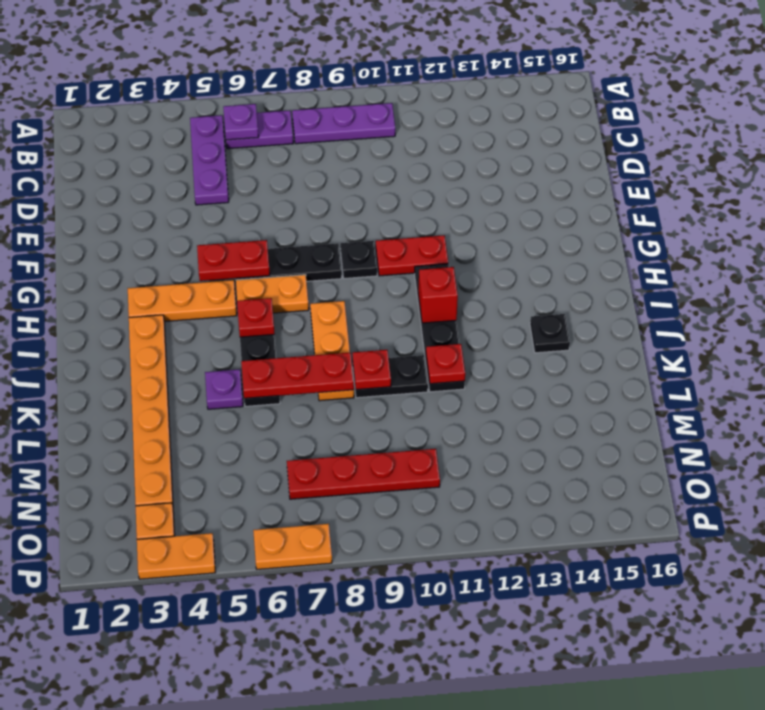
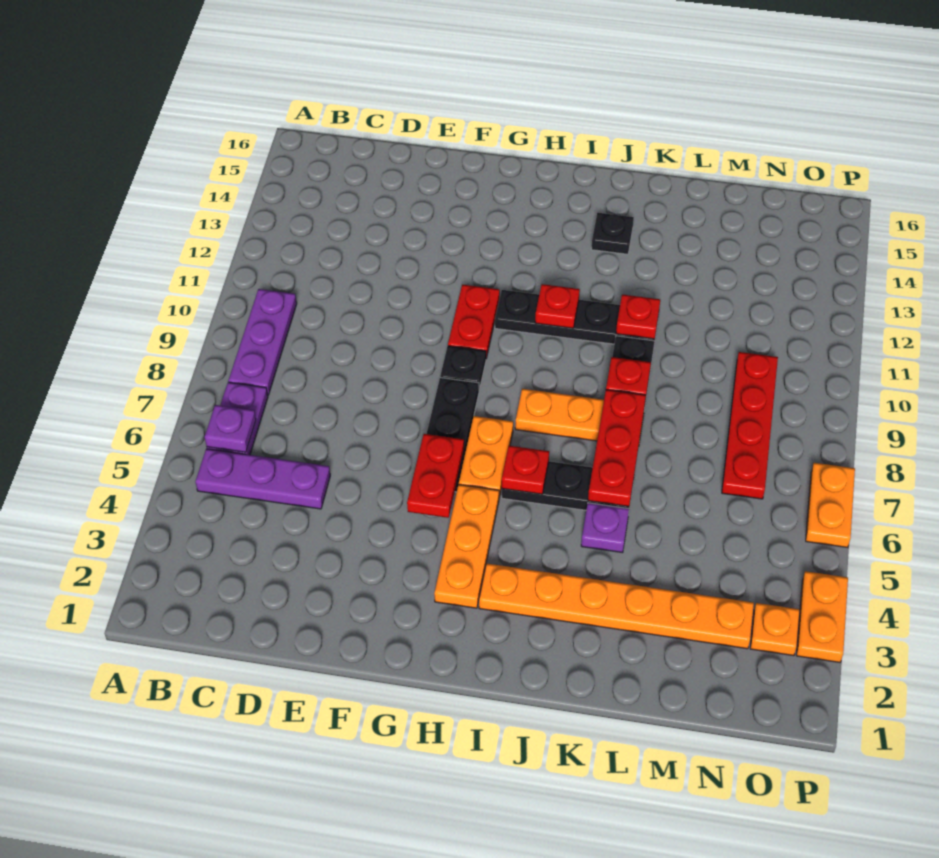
red 1x1 brick [418,267,458,323] -> red 1x1 plate [535,284,580,328]

